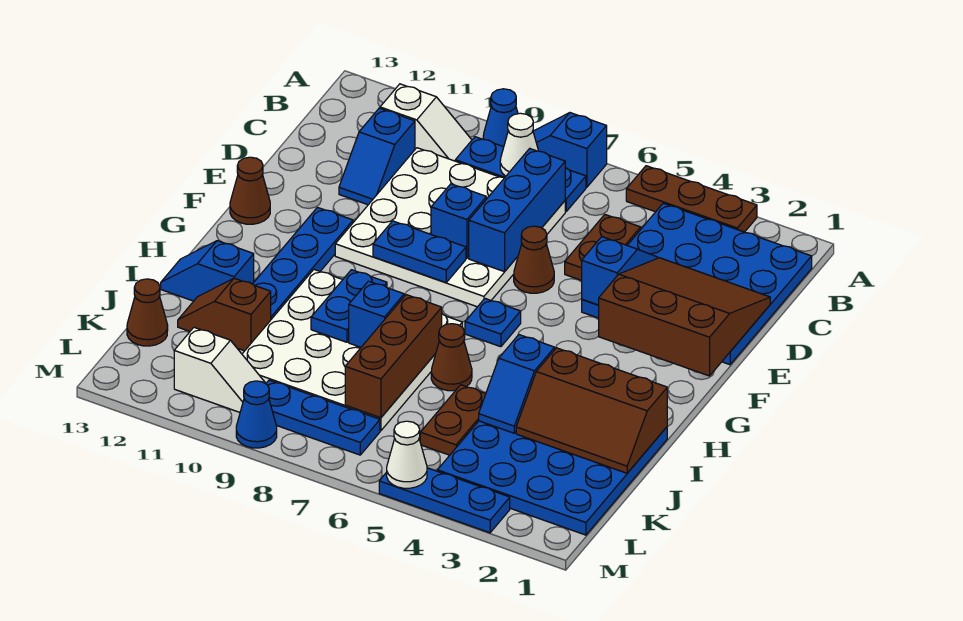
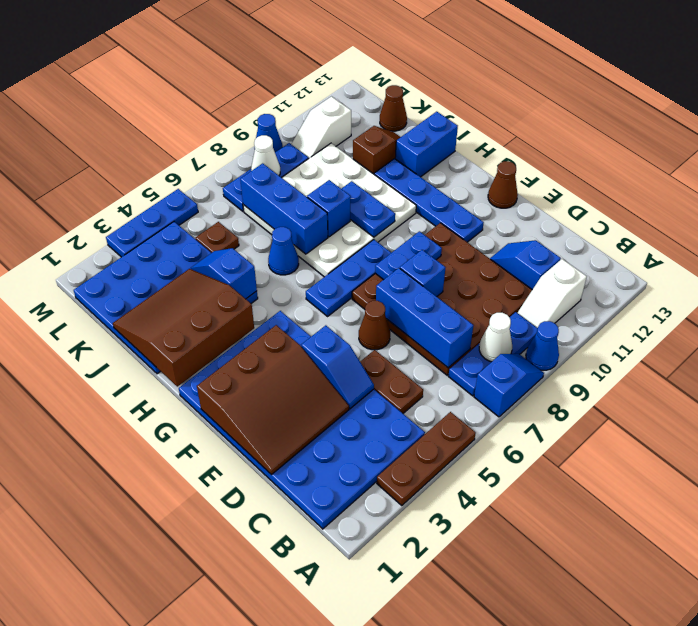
blue 4x4 plate [582,203,812,365] -> blue 4x6 plate [179,311,425,529]
white 4x4 plate [335,148,565,307] -> brown 4x4 plate [352,223,532,375]
blue 1x1 plate [465,299,521,347] -> blue 1x3 plate [306,240,391,316]
brown 2x3 slope [516,348,667,473] -> brown 3x3 slope [113,269,254,387]
brown 1x1 cone [431,324,472,391] -> blue 1x1 cone [268,227,299,275]
brown 1x3 brick [345,295,442,418] -> blue 1x3 brick [240,163,328,254]
blue 1x2 slope [161,241,254,301] -> blue 1x2 brick [395,112,458,177]
brown 1x2 plate [420,385,486,455] -> brown 1x1 plate [196,222,239,253]
white 1x1 cone [387,421,427,488] -> white 1x1 cone moved to [251,135,280,175]

